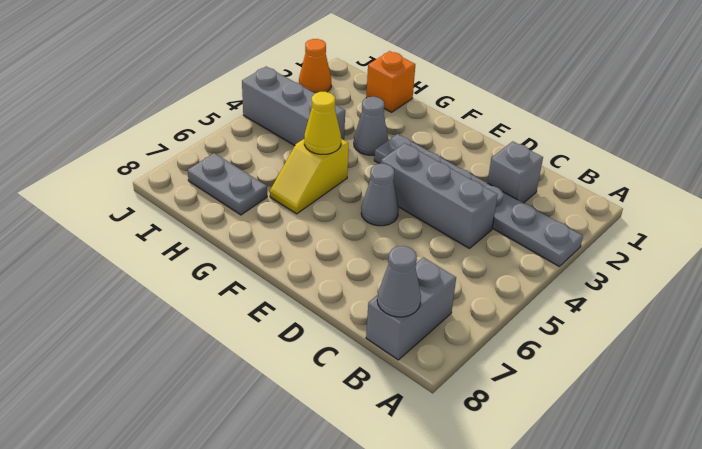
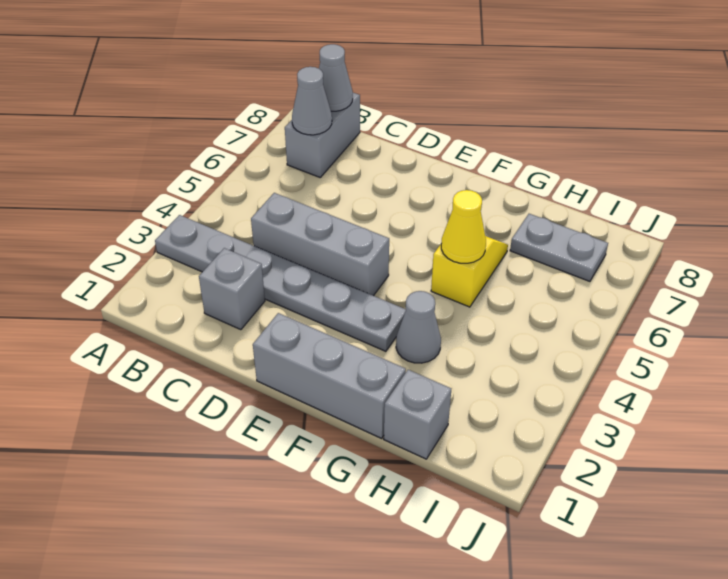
grey 1x1 cone [361,164,399,226] -> grey 1x1 cone moved to [292,67,332,135]
orange 1x1 brick [366,51,415,112] -> grey 1x1 brick [384,370,451,459]
grey 1x3 brick [242,67,345,146] -> grey 1x3 brick moved to [253,313,406,438]
orange 1x1 cone [299,39,331,93] -> none

